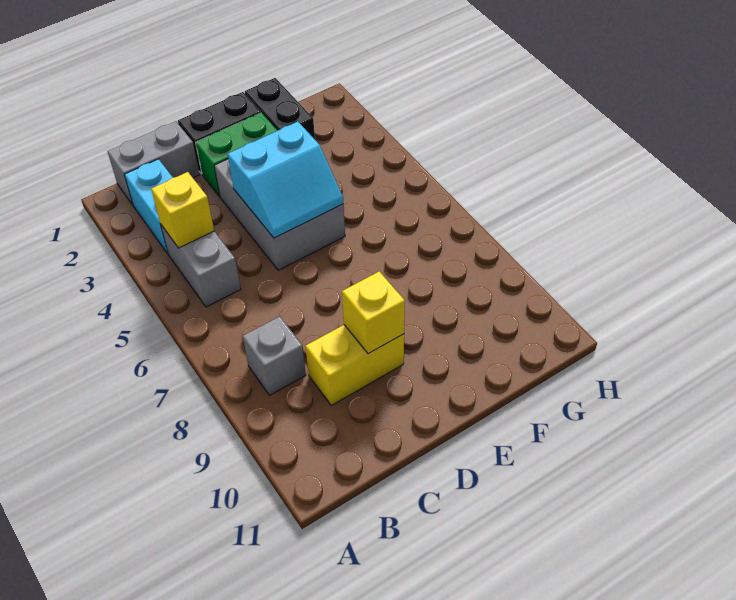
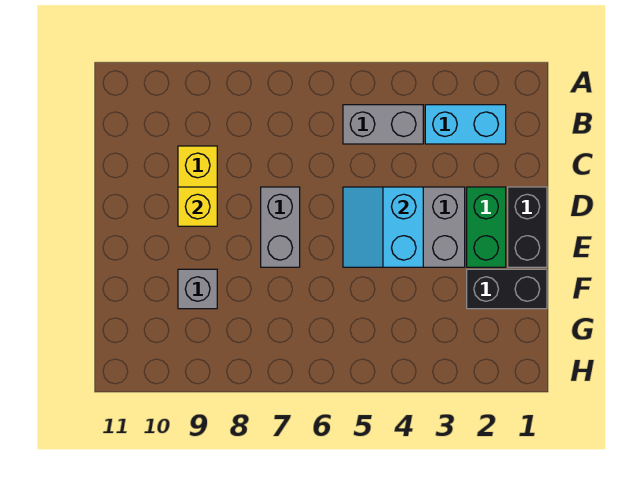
grey 1x2 brick [108,121,200,205] -> grey 1x2 brick moved to [261,187,300,267]
yellow 1x1 brick [151,172,214,248] -> none
grey 1x1 brick [243,316,306,395] -> grey 1x1 brick moved to [178,269,217,309]

